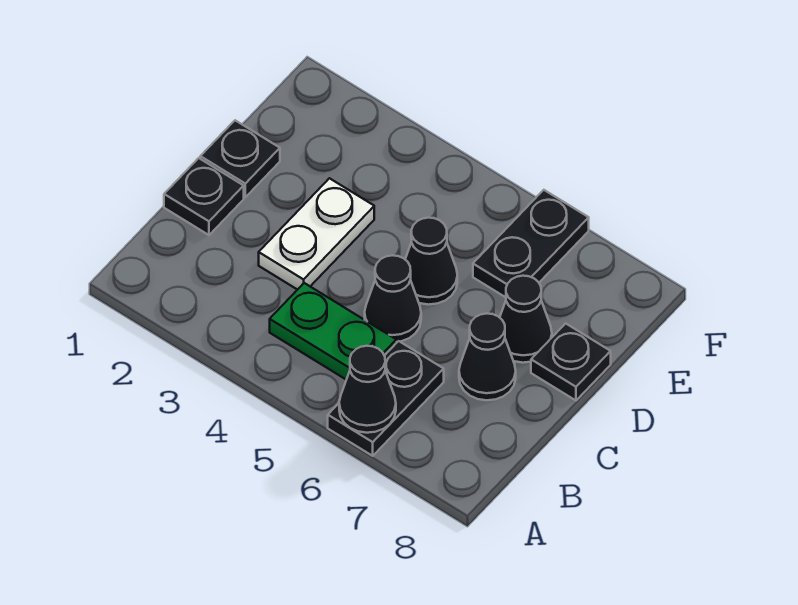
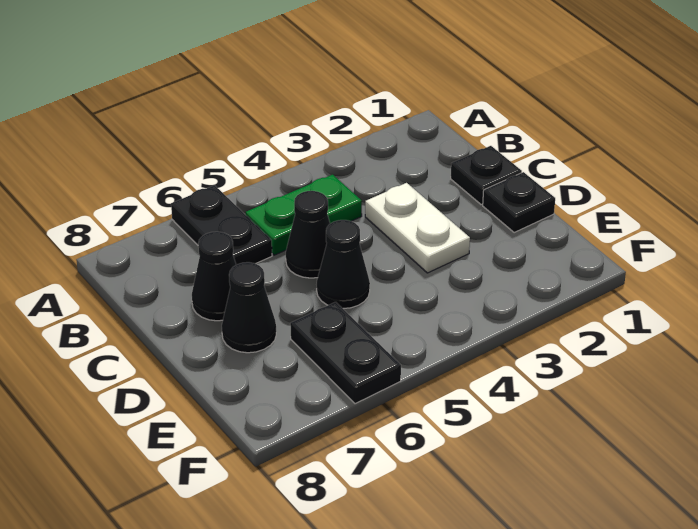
black 1x1 cone [339,346,396,433] -> none
black 1x1 plate [531,323,611,400] -> none

